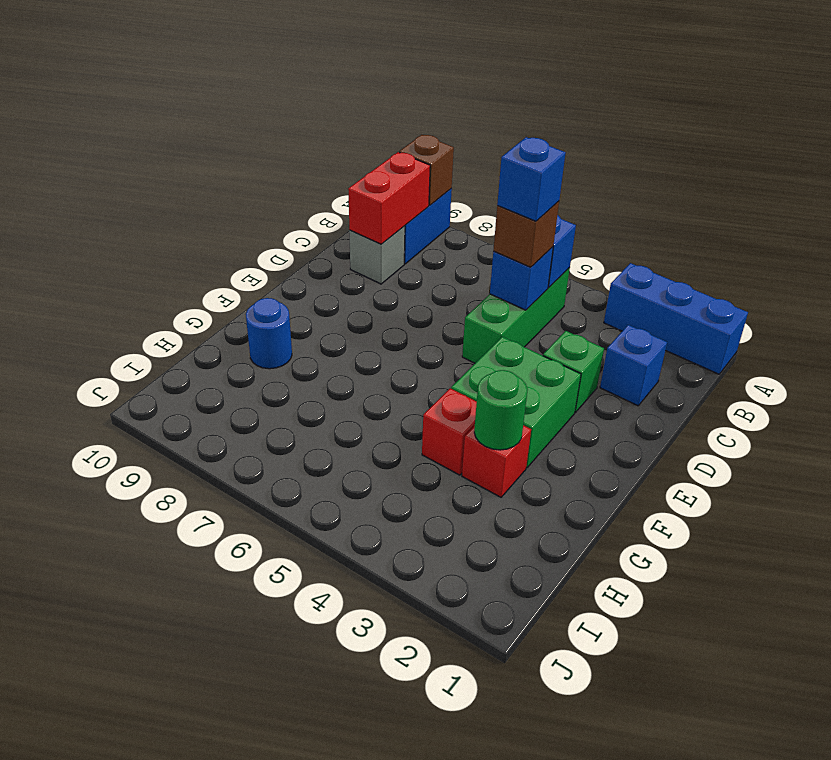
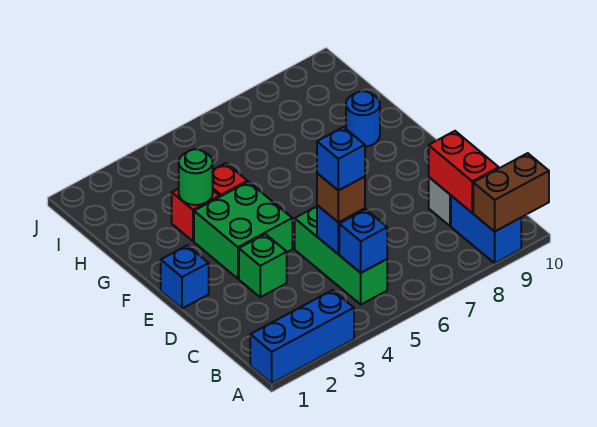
brown 1x1 brick [399,135,454,205] -> brown 1x2 brick [473,153,549,232]
blue 1x1 brick [600,325,667,406] -> blue 1x1 brick moved to [161,245,209,309]

